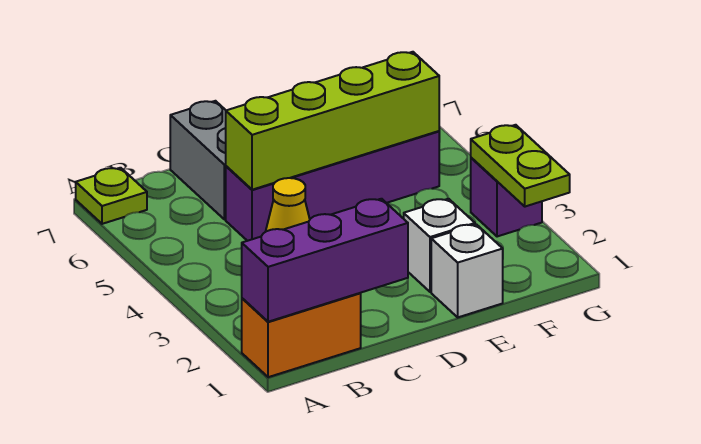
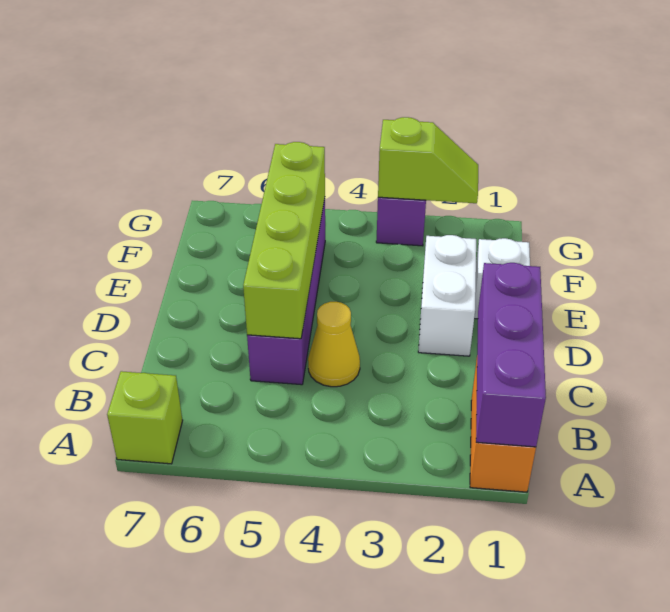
lime 1x1 plate [76,168,147,224] -> lime 1x1 brick [107,371,183,464]
grey 1x2 brick [170,101,226,220] -> none
white 1x1 brick [404,199,475,292] -> white 1x2 brick [418,235,476,356]
lime 1x2 plate [471,125,570,207] -> lime 1x2 slope [378,117,478,203]

